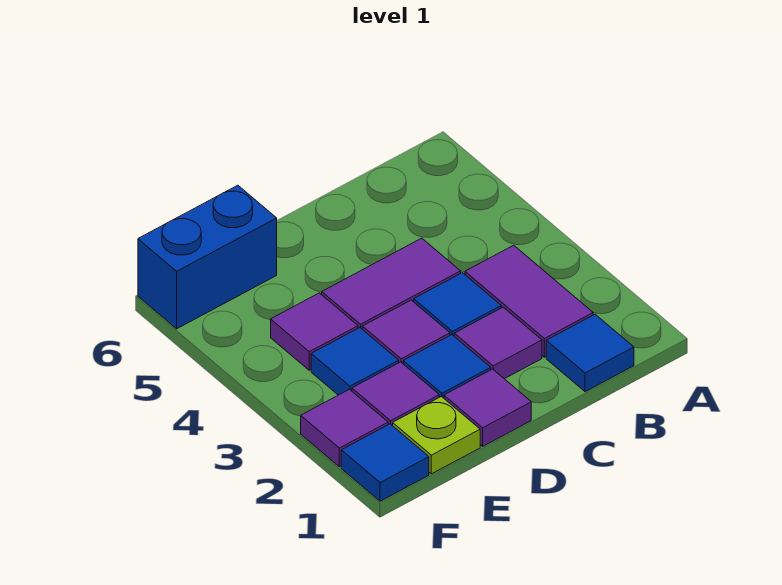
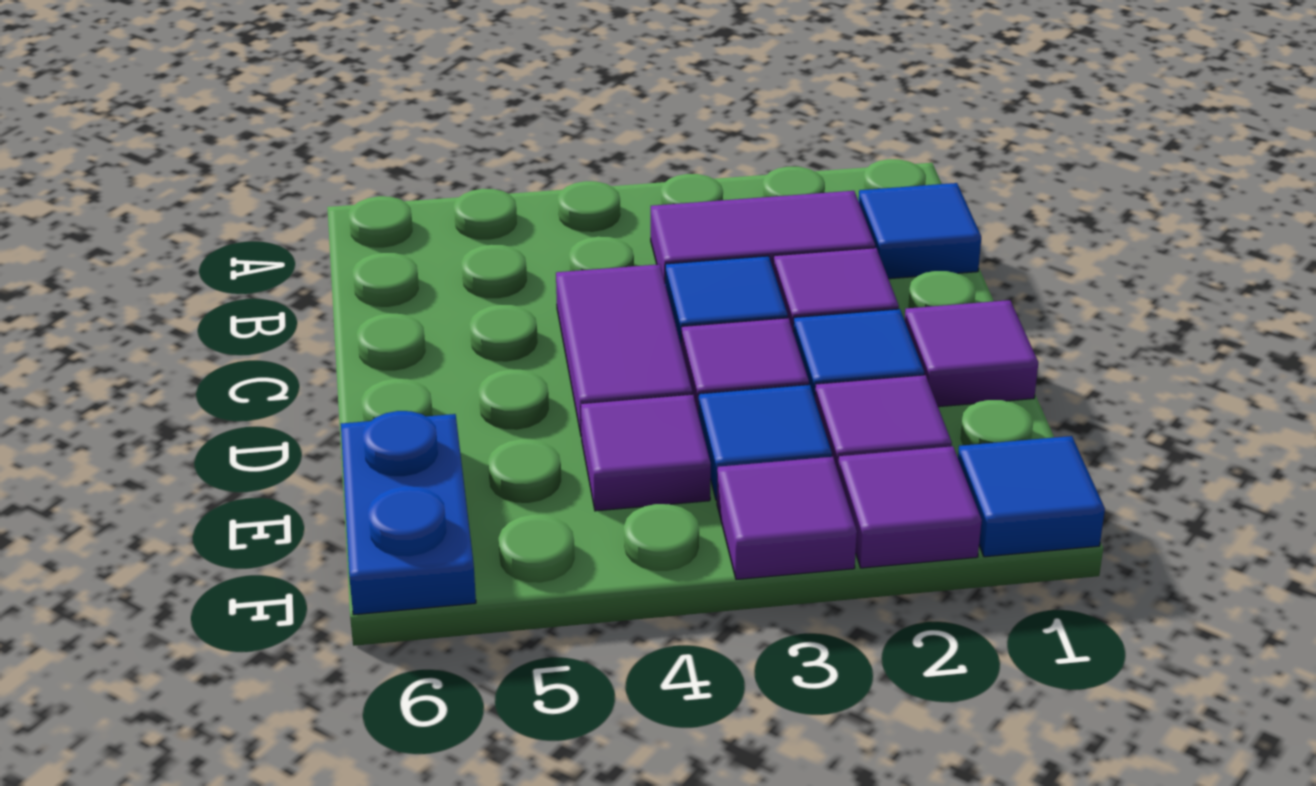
lime 1x1 plate [393,397,480,474] -> none
blue 1x2 brick [138,185,277,329] -> blue 1x2 plate [341,411,476,615]
none -> purple 1x1 tile [717,457,857,580]

